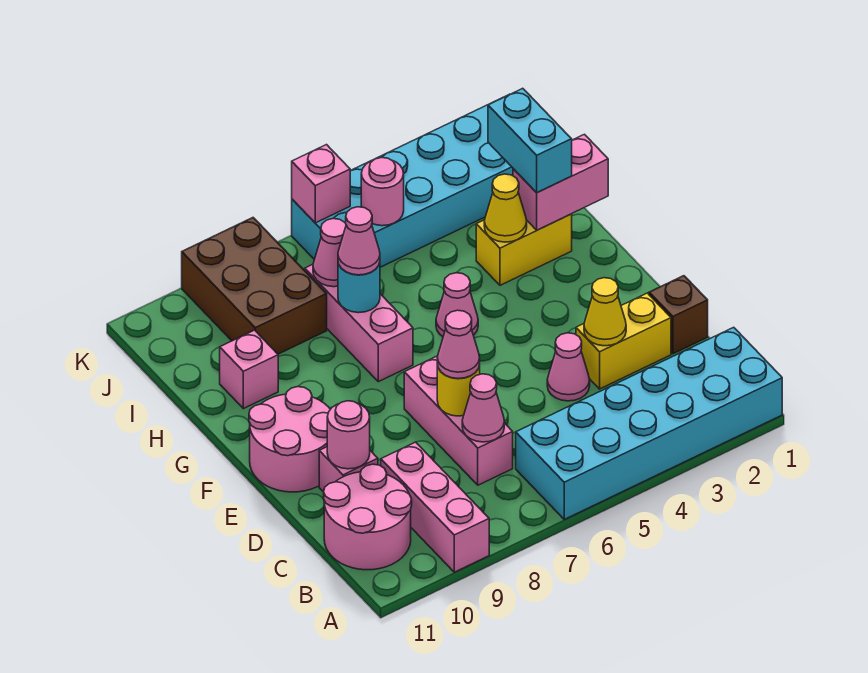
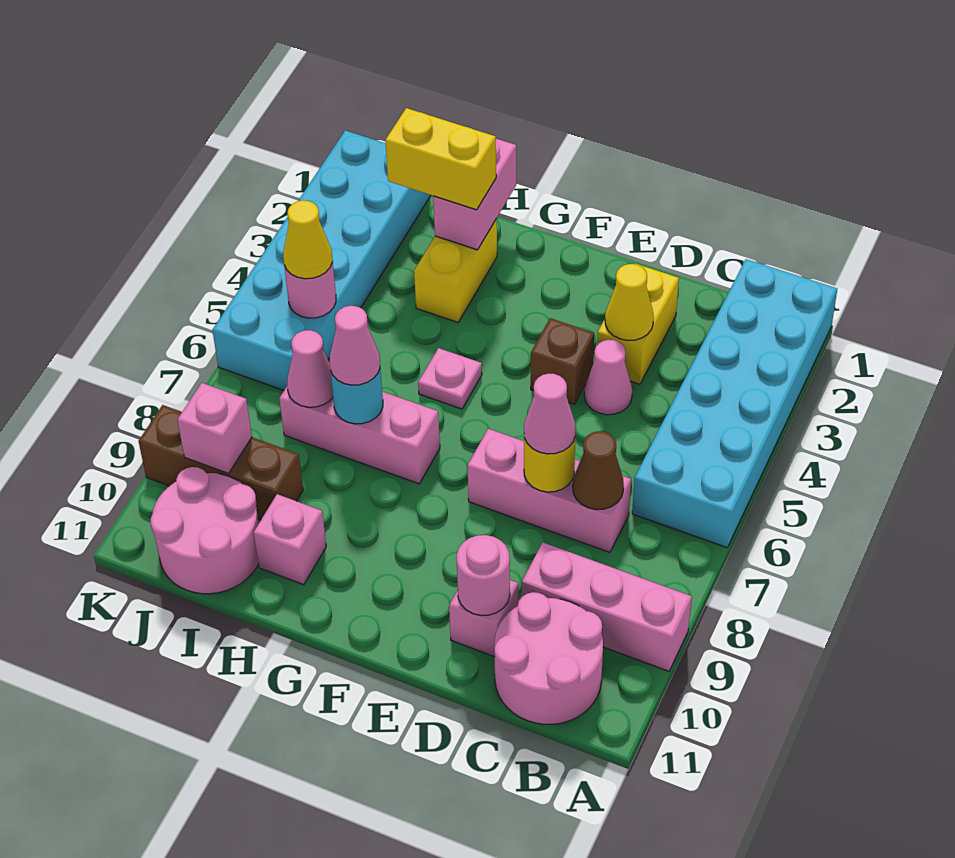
pink 1x1 cone [462,374,504,442] -> brown 1x1 cone [573,431,624,510]
brown 1x1 brick [649,276,708,354] -> brown 1x1 brick moved to [531,318,594,405]
pink 2x2 round brick [249,387,330,492] -> pink 2x2 round brick moved to [151,467,259,594]
pink 1x1 cone [436,273,478,336] -> pink 1x1 plate [418,348,482,409]
cyan 1x2 brick [488,88,572,193] -> yellow 1x2 brick [385,108,496,210]
yellow 1x1 cone [484,174,527,242] -> yellow 1x1 cone moved to [283,200,332,279]
brown 2x3 brick [182,218,327,354] -> brown 1x3 brick [139,405,303,520]
pink 1x1 brick [292,145,350,223] -> pink 1x1 brick moved to [178,383,252,473]

